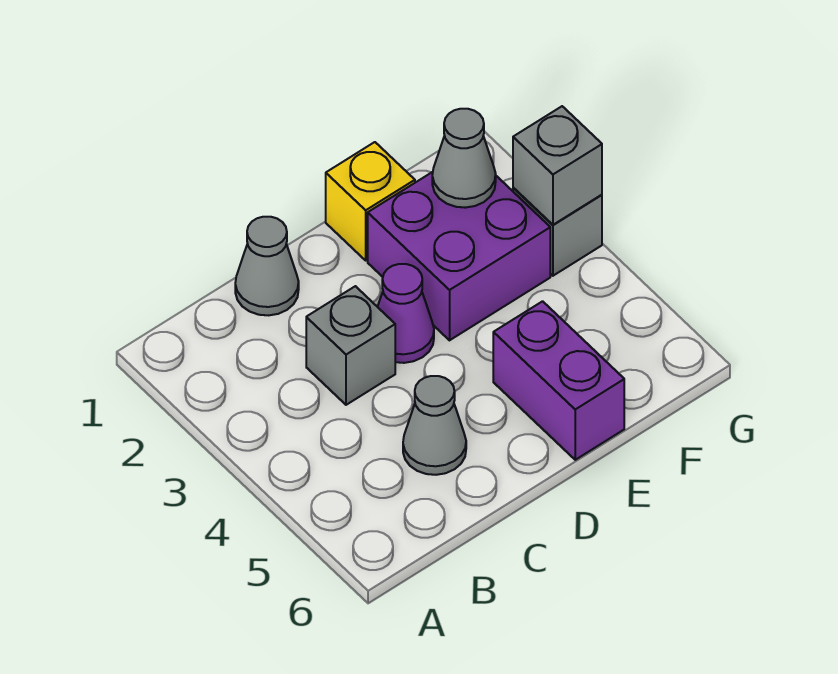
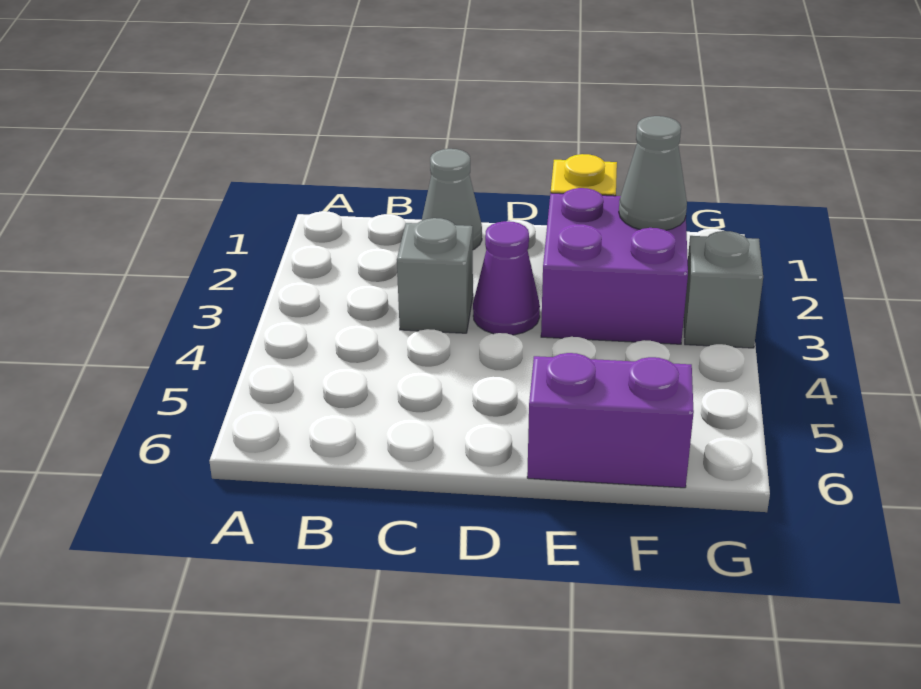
grey 1x1 cone [403,376,466,475] -> none
purple 1x2 brick [493,301,624,460] -> purple 1x2 brick turned to [527,353,694,488]
grey 1x1 brick [513,106,602,225] -> none

